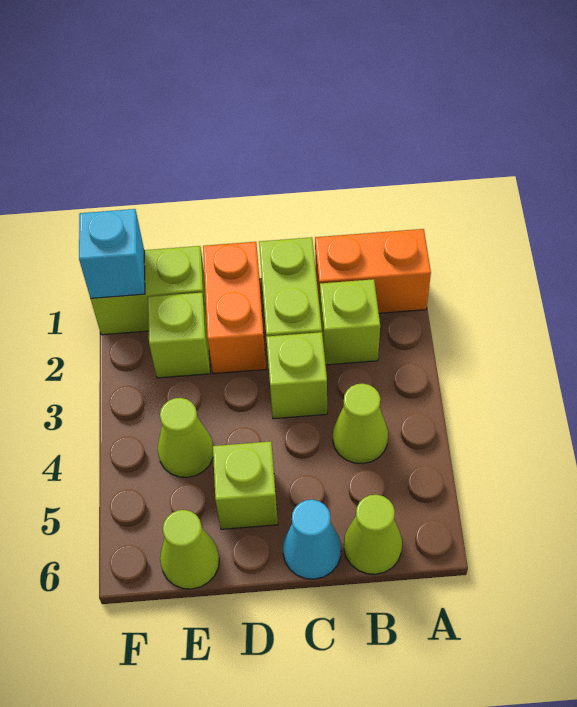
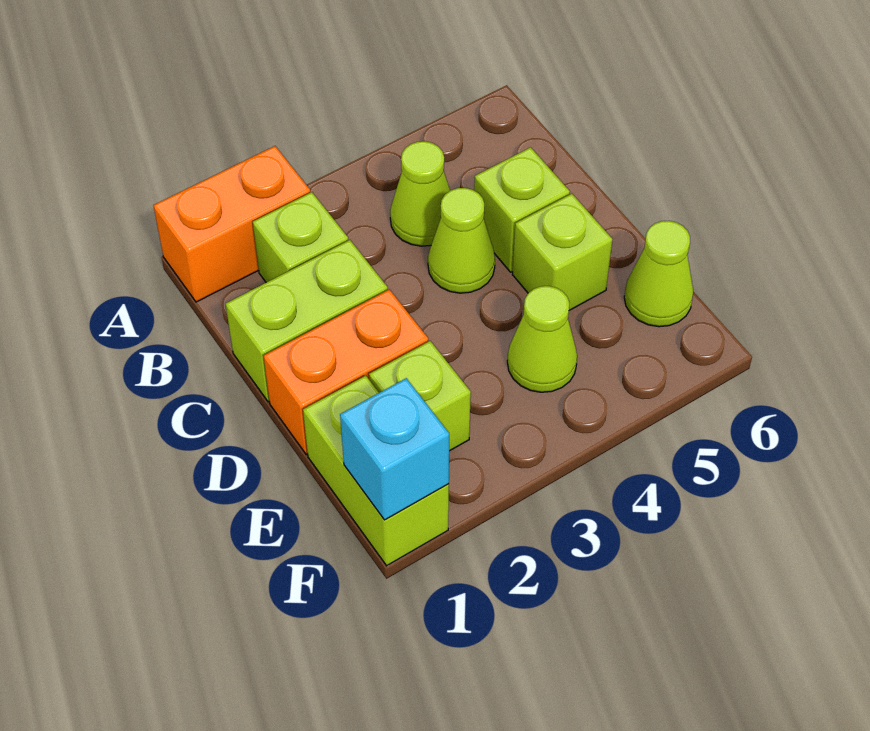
orange 1x2 brick [315,229,431,313] -> orange 1x2 brick turned to [153,146,310,302]
lime 1x1 cone [344,495,402,574] -> lime 1x1 cone moved to [428,188,495,293]
lime 1x1 brick [266,332,327,419] -> lime 1x1 brick moved to [474,147,570,272]
cyan 1x1 cone [283,500,341,579] -> none

